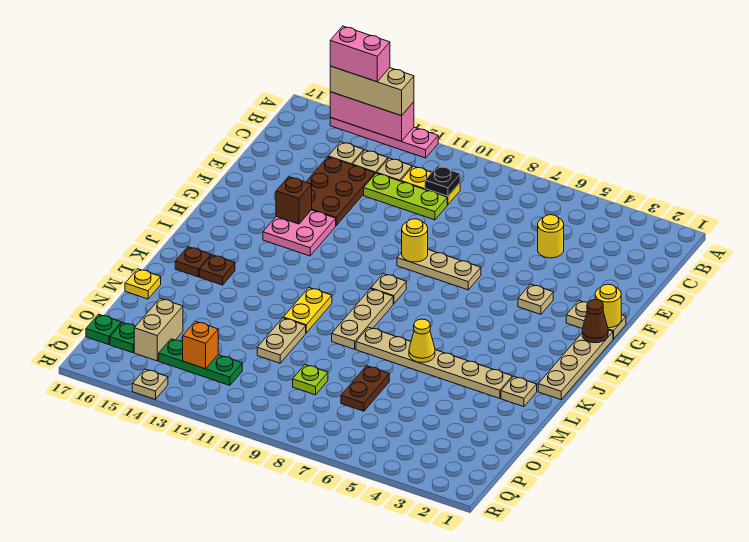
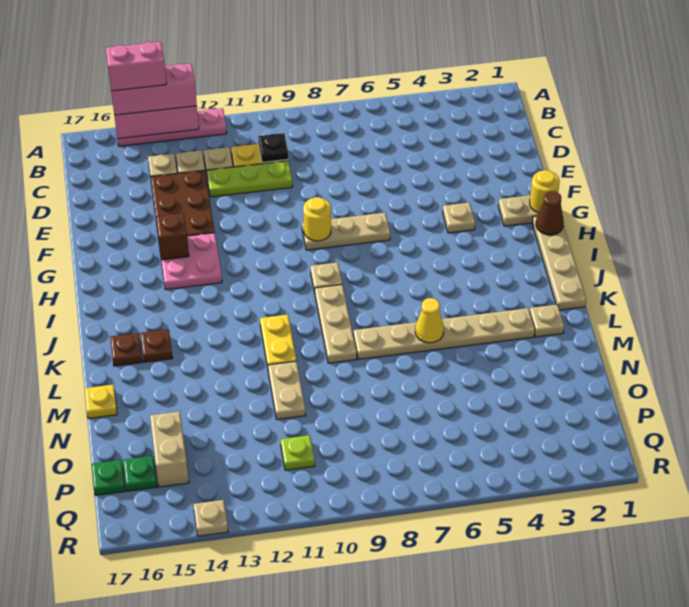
tan 1x3 brick [330,66,414,116] -> pink 1x3 brick [111,63,197,115]
yellow 1x1 round brick [538,215,564,258] -> none
brown 1x2 plate [341,366,389,411] -> none
lime 1x1 plate [293,365,328,395] -> lime 1x1 plate moved to [281,435,315,470]
green 1x3 plate [159,339,242,385] -> none
orange 1x1 brick [183,321,218,369] -> none

